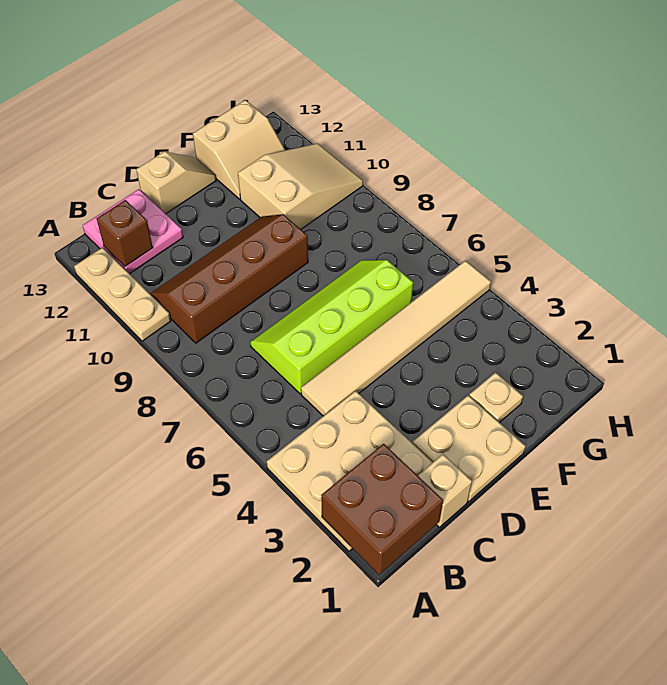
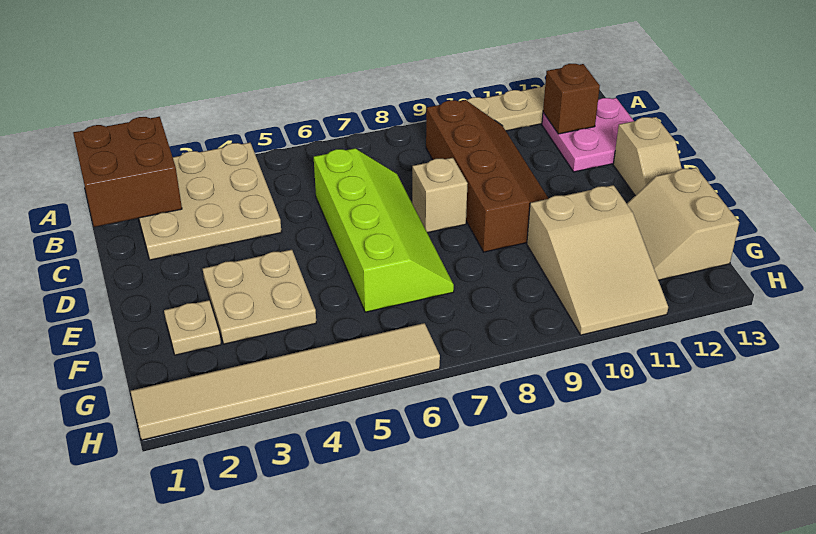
tan 1x1 brick [418,454,472,527] -> tan 1x1 brick moved to [412,158,468,233]
tan 1x6 tile [301,261,491,416] -> tan 1x6 tile turned to [131,323,440,440]
tan 2x2 plate [413,395,526,502] -> tan 2x2 plate moved to [203,250,316,344]

